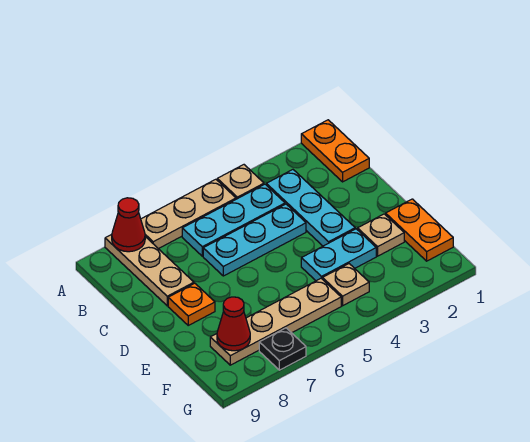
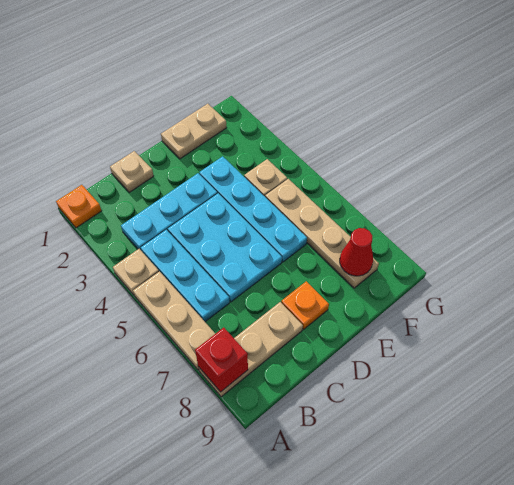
orange 1x2 plate [301,120,369,182] -> orange 1x1 plate [56,185,102,228]
red 1x1 cone [112,198,145,252] -> red 1x1 brick [195,328,248,392]
cyan 1x3 plate [203,204,306,276] -> cyan 2x3 plate [168,193,282,302]
orange 1x2 plate [386,199,453,261] -> tan 1x2 plate [161,104,227,159]
tan 1x1 plate [358,214,404,256] -> tan 1x1 plate moved to [110,151,154,192]
cyan 1x2 plate [301,229,376,281] -> cyan 1x4 plate [199,156,307,262]
black 1x1 plate [259,328,306,370] -> none

